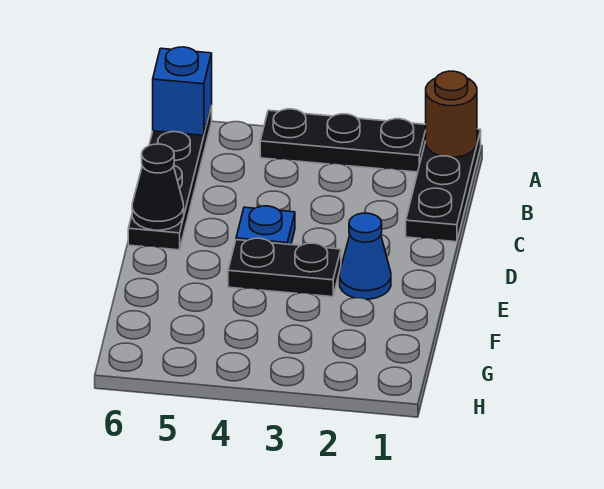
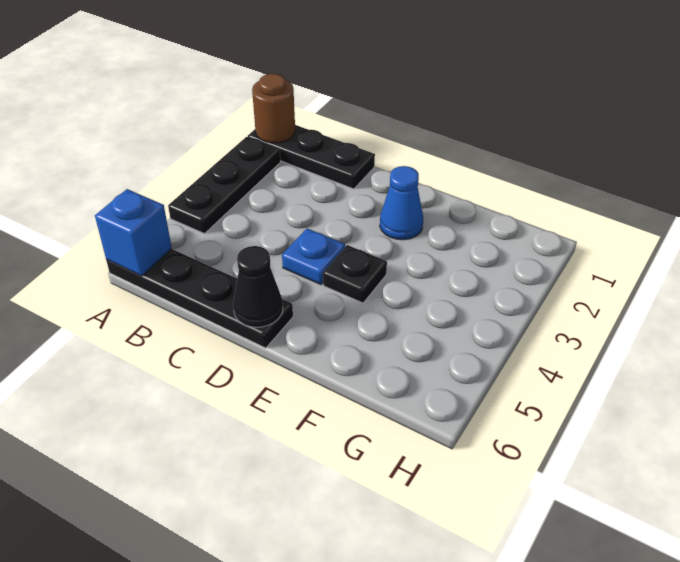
black 1x2 plate [228,238,341,297] -> black 1x1 plate [323,245,387,303]

